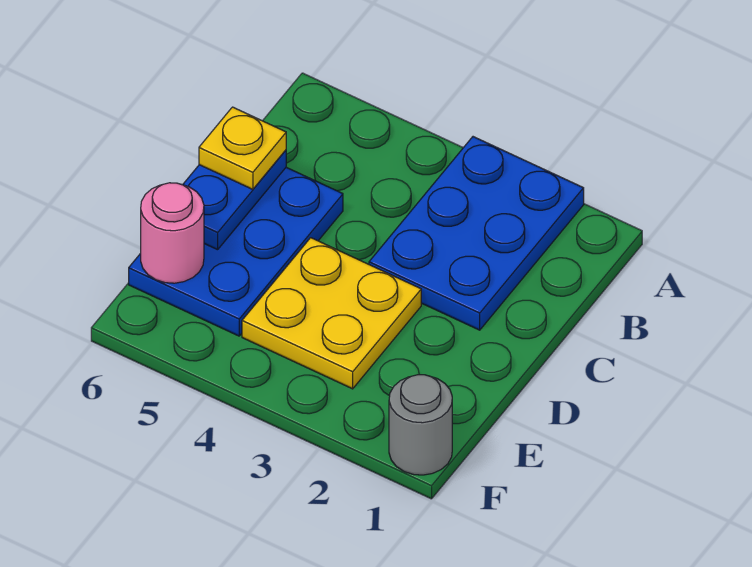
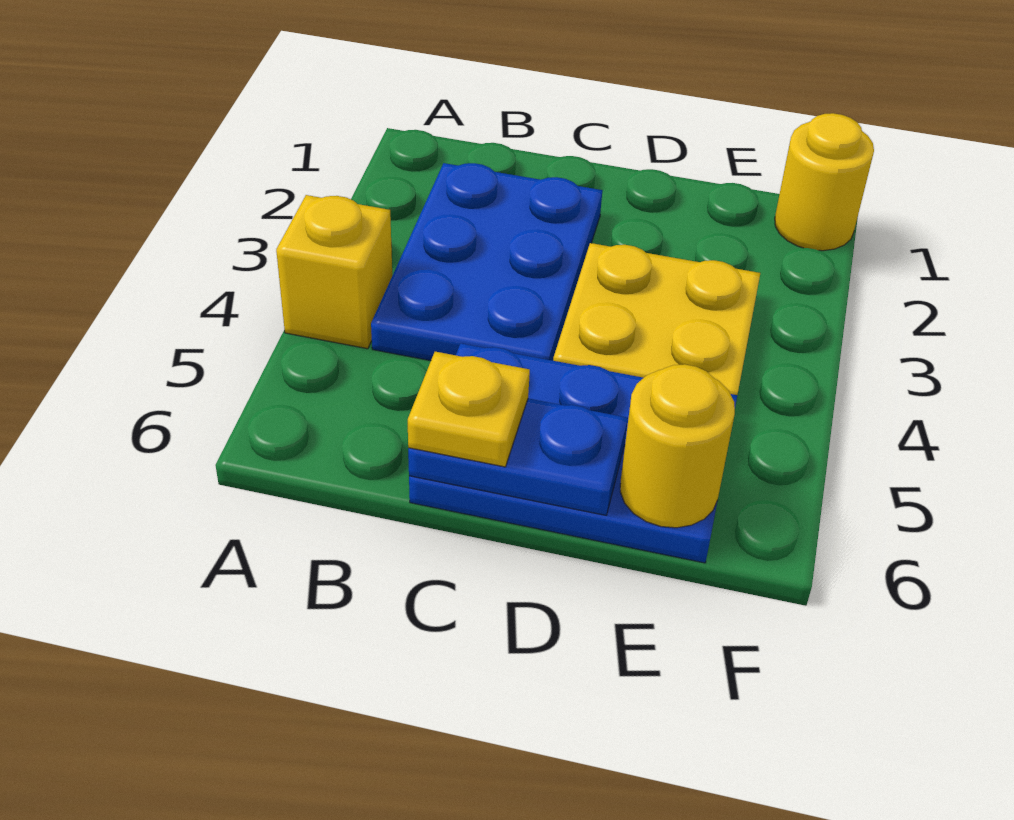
blue 2x3 plate [369,137,584,330] -> blue 2x3 plate turned to [371,163,602,361]
none -> yellow 1x1 brick [276,195,392,349]
pink 1x1 round brick [141,183,204,283] -> yellow 1x1 round brick [620,364,735,528]
grey 1x1 round brick [389,375,452,475] -> yellow 1x1 round brick [775,113,874,251]

